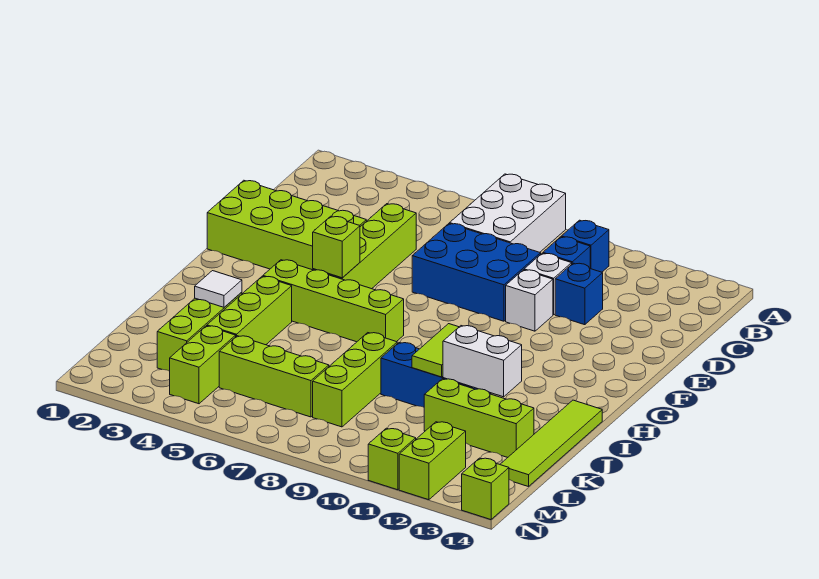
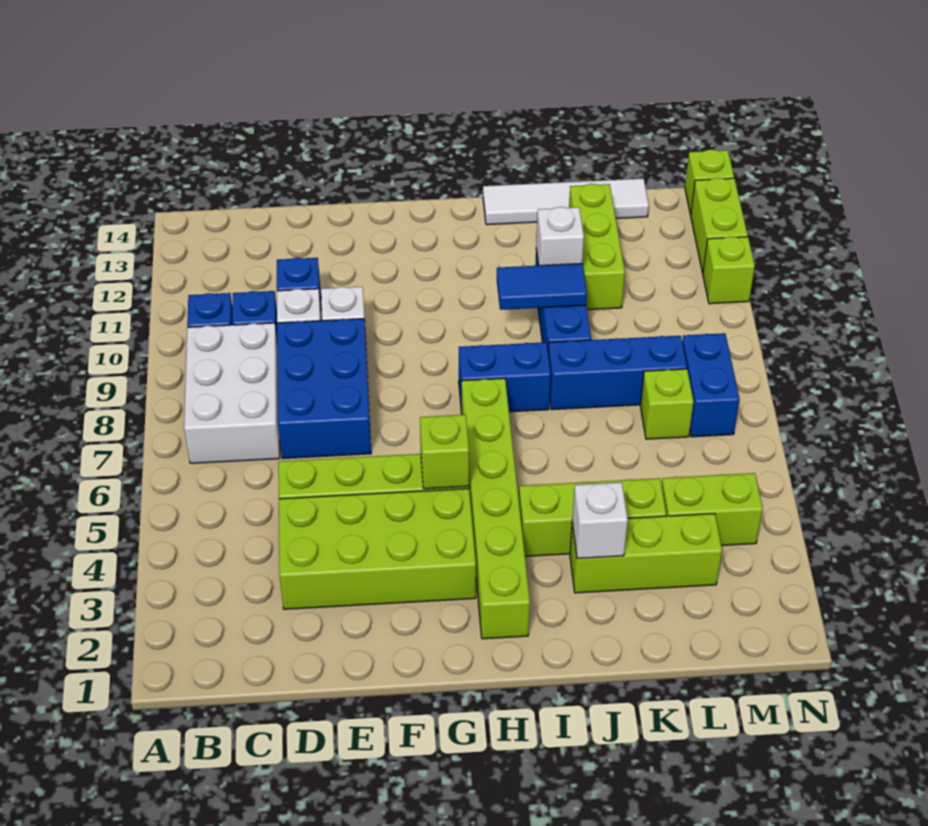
white 2x3 brick [450,174,566,252] -> white 2x3 brick turned to [184,323,280,463]
lime 2x4 brick [207,180,366,270] -> lime 2x4 brick turned to [279,489,476,609]
lime 1x4 brick [263,260,404,342] -> lime 1x6 brick [462,378,530,639]
none -> blue 1x2 brick [459,342,551,413]
lime 1x2 tile [412,324,459,377] -> blue 1x2 tile [497,263,587,310]
lime 1x4 tile [500,400,602,487] -> white 1x4 tile [483,179,649,225]
white 1x1 tile [195,271,242,307] -> white 1x1 brick [572,482,628,558]
lime 1x3 brick [313,333,397,427] -> blue 1x3 brick [548,336,687,410]
white 1x2 brick [443,326,522,397] -> white 1x1 brick [536,207,584,265]
lime 1x3 brick [219,336,329,417] -> lime 1x1 brick [640,369,694,439]
none -> blue 1x2 brick [682,333,739,437]
lime 1x2 brick [399,422,466,500] -> lime 1x2 brick turned to [691,178,748,273]

